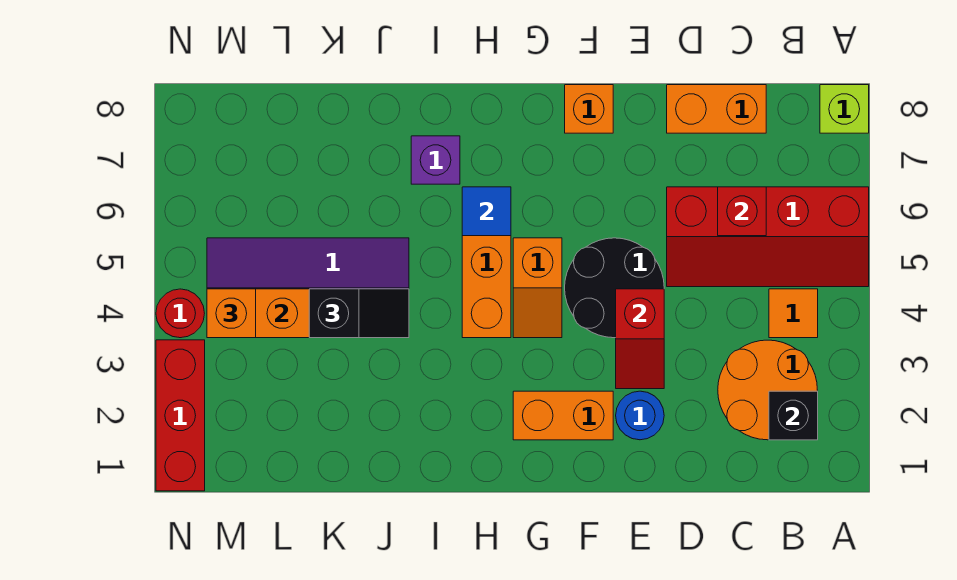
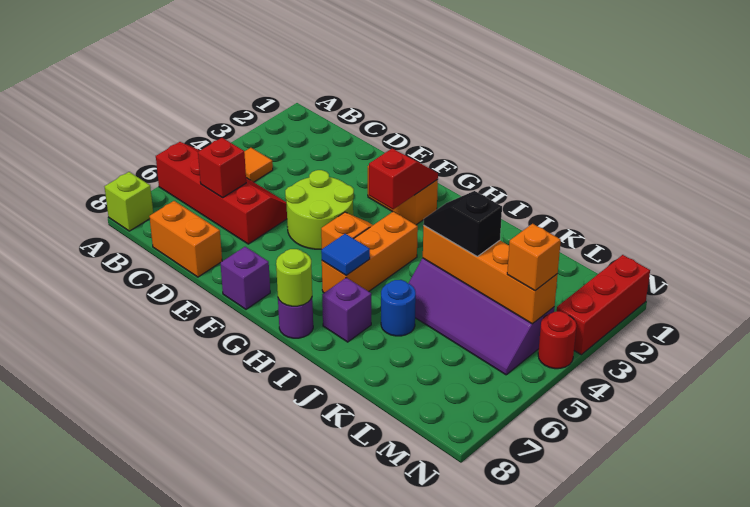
orange 2x2 round brick [718,340,817,440] -> none
black 1x1 brick [769,391,818,440] -> none
blue 1x1 round brick [616,391,664,440] -> blue 1x1 round brick moved to [381,280,416,336]
red 1x2 slope [616,289,664,389] -> red 1x2 slope moved to [369,149,438,209]
black 2x2 round brick [565,238,664,338] -> lime 2x2 round brick [285,170,354,249]
orange 1x1 brick [565,85,613,133] -> purple 1x1 brick [220,247,270,309]
none -> purple 1x1 round brick [278,298,313,338]
none -> lime 1x1 round brick [276,249,312,306]

